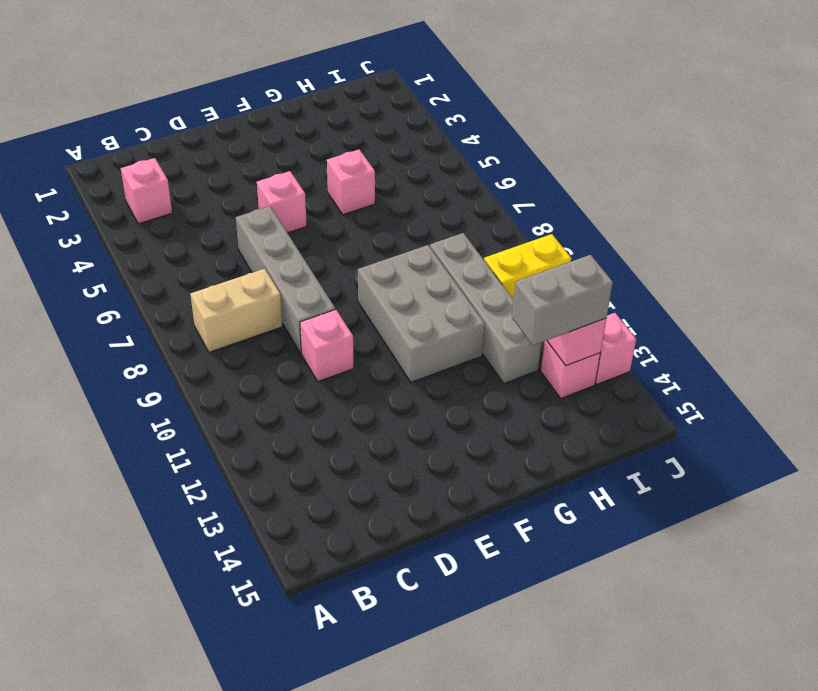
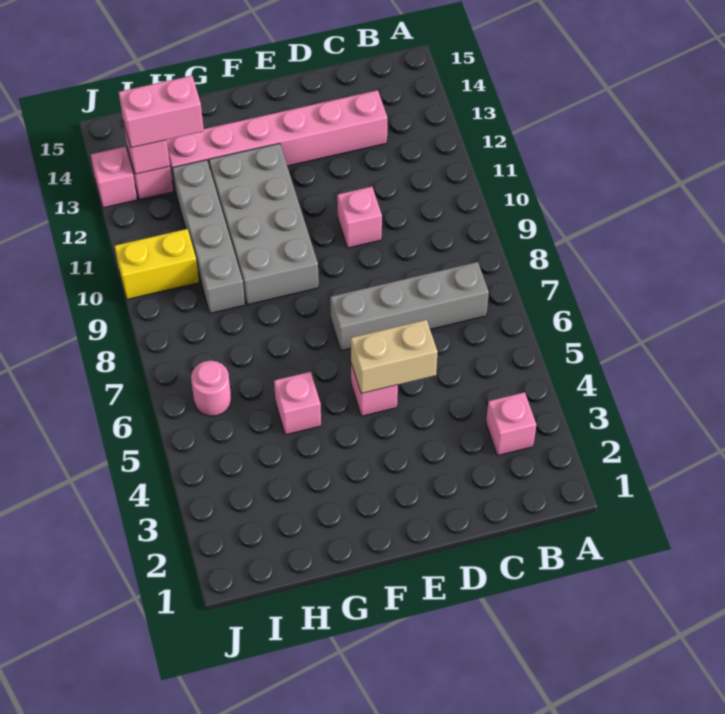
tan 1x2 brick [190,269,282,352] -> tan 1x2 brick moved to [351,320,438,394]
none -> pink 1x6 brick [167,90,387,189]
grey 1x4 brick [236,206,335,353] -> grey 1x4 brick turned to [330,262,489,351]
grey 2x3 brick [358,245,485,383] -> grey 2x4 brick [209,143,319,305]
grey 1x2 brick [512,255,613,345] -> pink 1x2 brick [119,76,204,148]
none -> pink 1x1 round brick [191,361,231,416]

